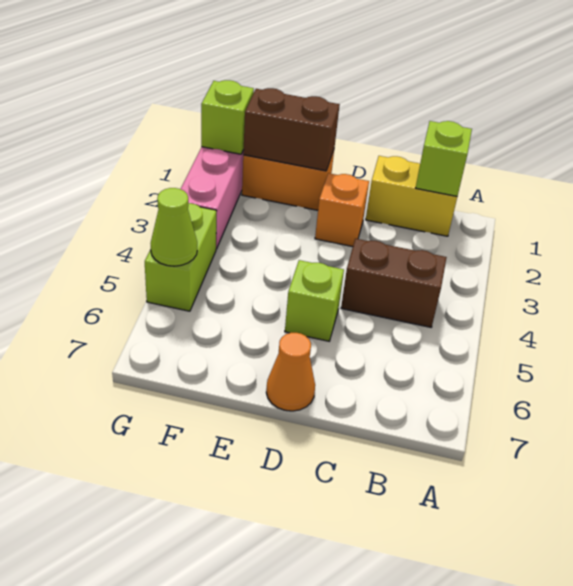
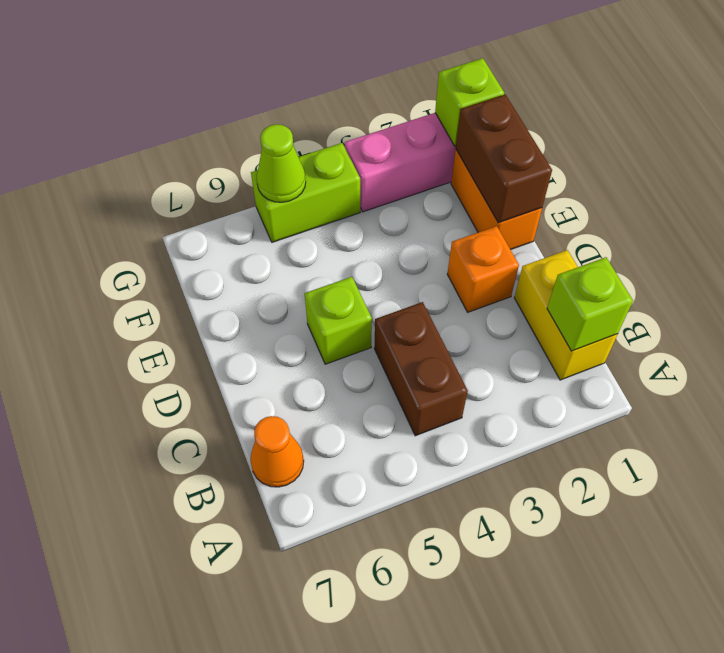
orange 1x1 cone [266,333,315,411] -> orange 1x1 cone moved to [250,416,304,487]

